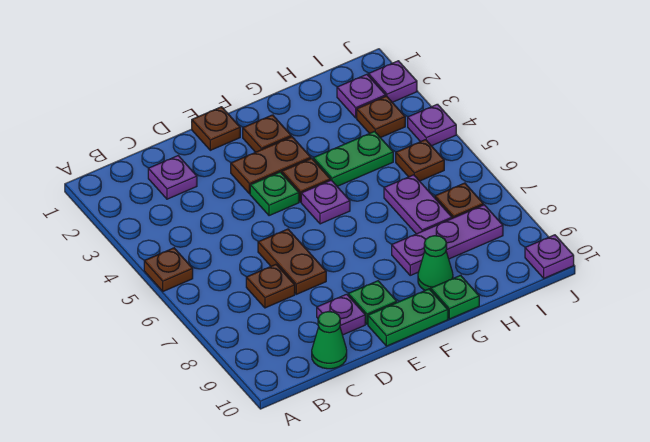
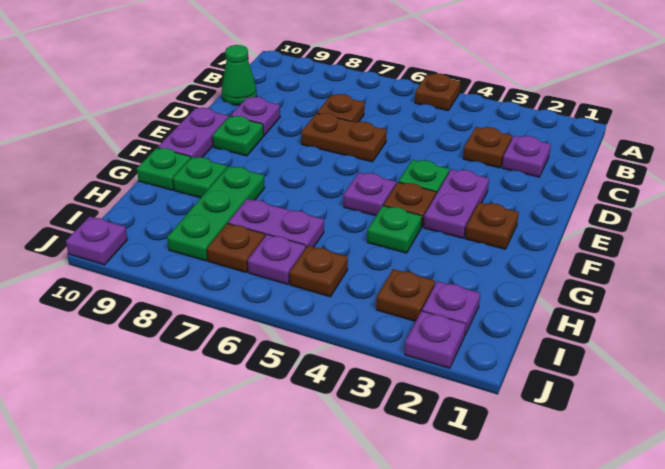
brown 1x1 plate [192,107,240,150] -> brown 1x1 plate moved to [463,127,512,168]
brown 1x2 plate [231,137,311,194] -> purple 1x2 plate [424,169,489,238]
green 1x2 plate [368,289,448,346] -> purple 1x2 plate [158,108,228,158]
green 1x2 plate [313,131,393,186] -> green 1x1 plate [367,206,422,253]
purple 1x3 plate [392,205,503,275] -> green 1x3 plate [167,166,265,261]
green 1x1 cone [418,236,453,290] -> green 1x1 plate [173,157,227,198]
purple 1x1 plate [408,104,456,146] -> purple 1x1 plate moved to [248,235,306,285]

